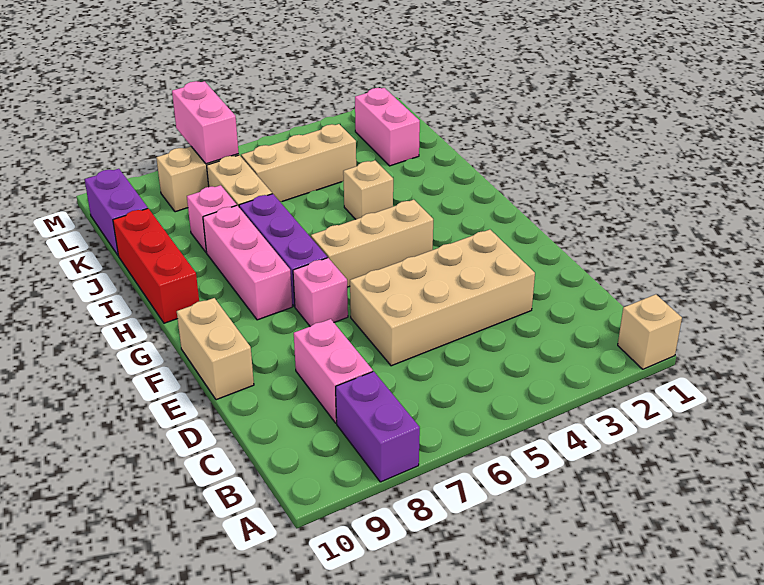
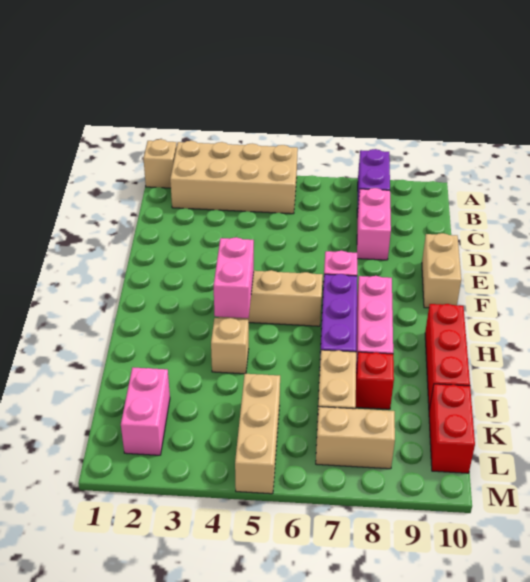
tan 2x4 brick [350,230,535,366] -> tan 2x4 brick moved to [170,141,298,214]
pink 1x1 brick [187,185,237,253] -> red 1x1 brick [356,352,394,409]
tan 1x3 brick [241,124,356,202] -> tan 1x3 brick turned to [235,374,280,494]
purple 1x2 brick [85,169,148,255] -> red 1x2 brick [429,384,475,473]
pink 1x2 brick [172,81,239,164] -> pink 1x2 brick moved to [214,237,254,318]

